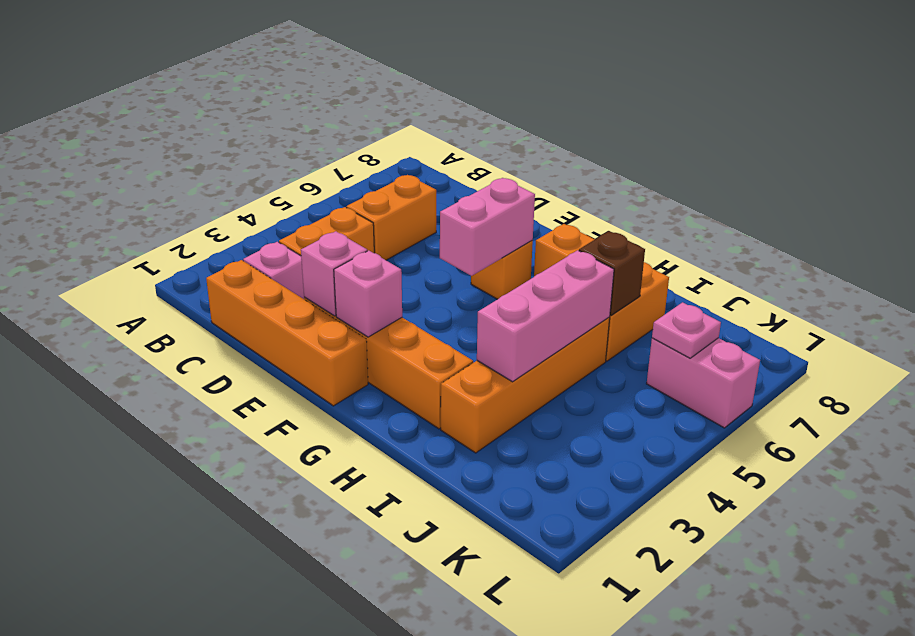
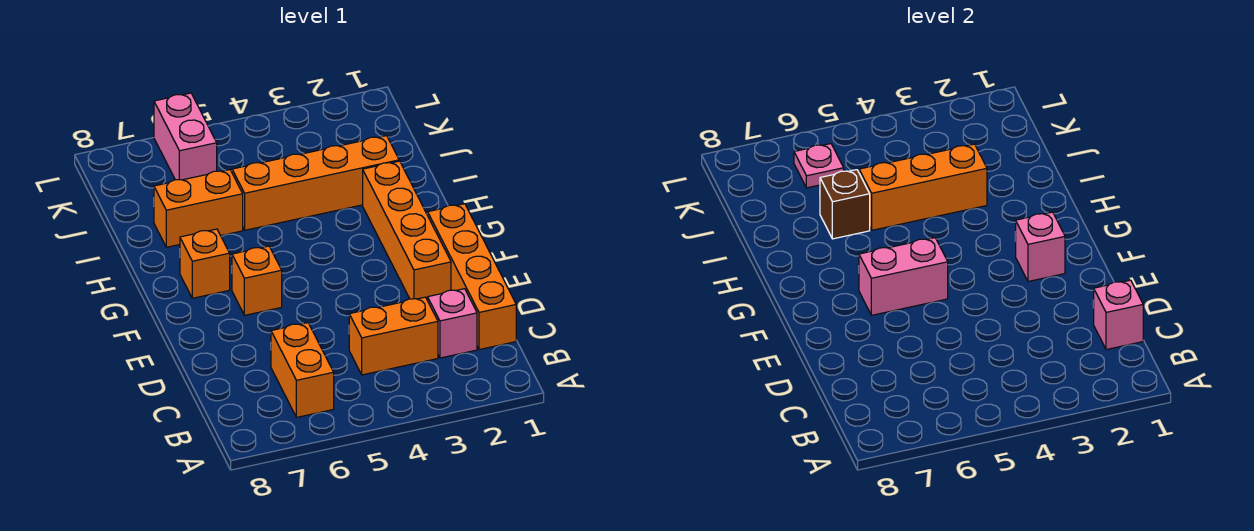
orange 1x2 brick [346,175,436,260] -> orange 1x2 brick turned to [271,323,334,417]
pink 1x1 brick [301,231,367,316] -> pink 1x1 brick moved to [1093,280,1143,350]
pink 1x3 brick [477,250,614,382] -> orange 1x3 brick [859,144,987,230]

